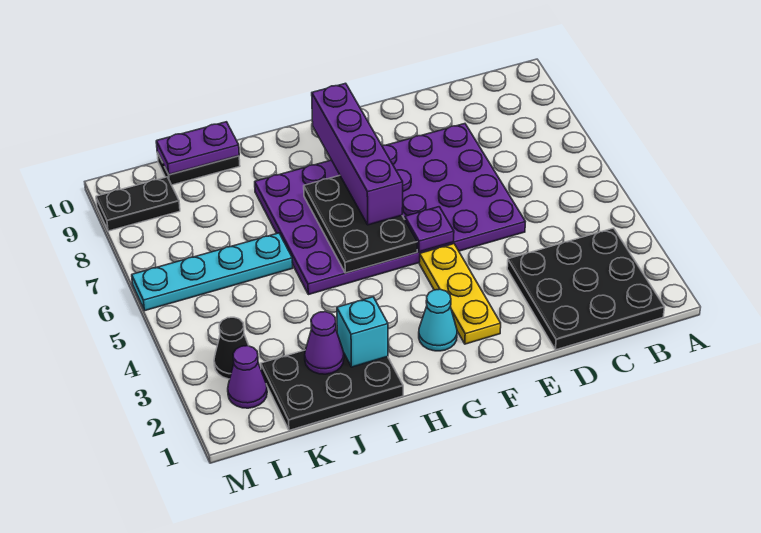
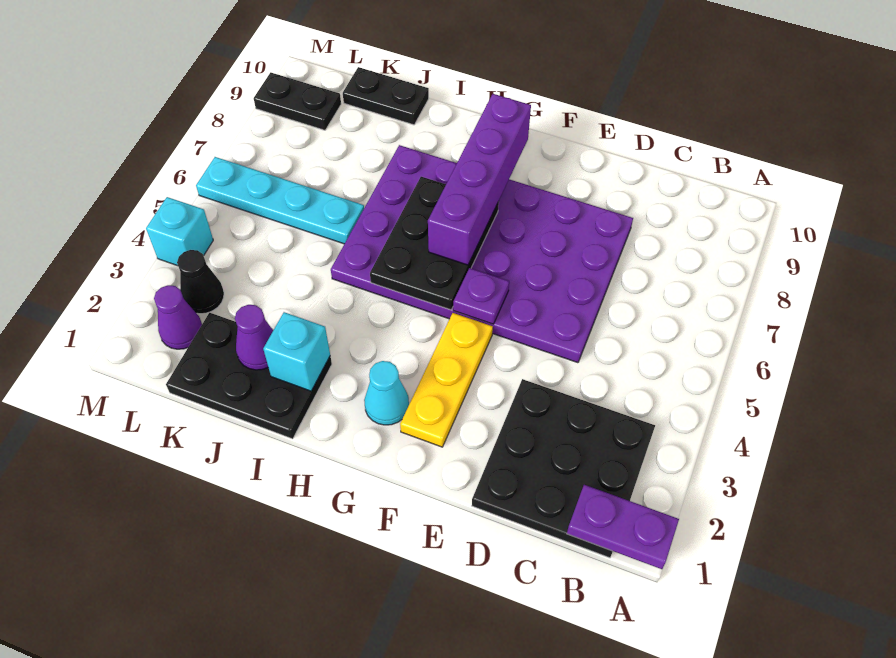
purple 1x2 plate [156,122,239,175] -> purple 1x2 plate moved to [567,485,679,569]
none -> cyan 1x1 brick [146,197,213,266]

